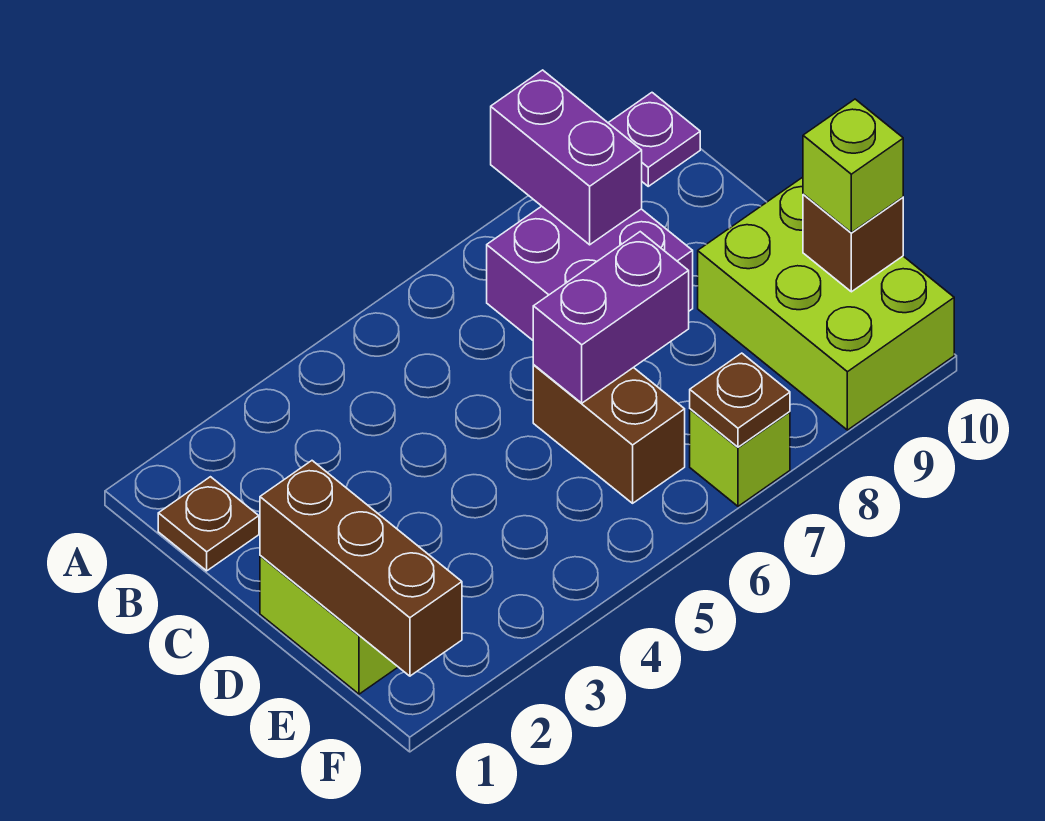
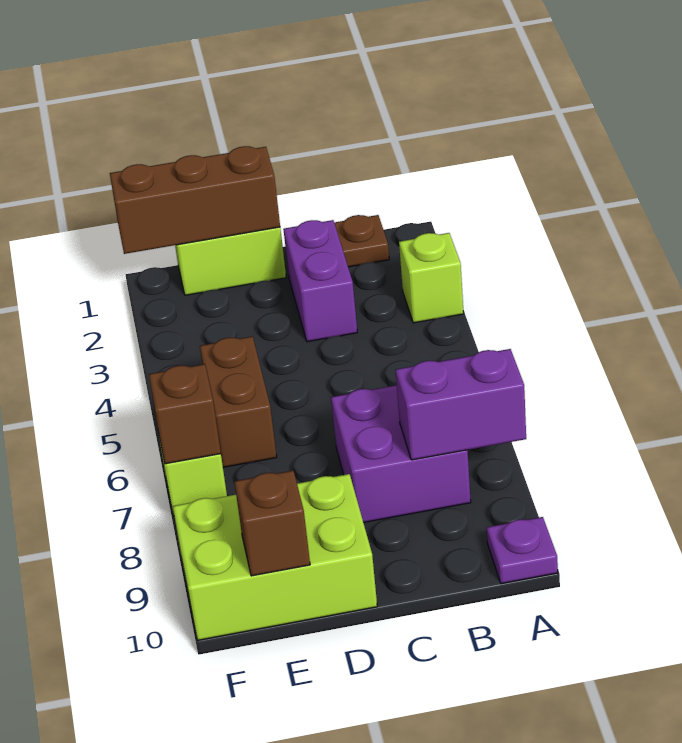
brown 1x2 brick [533,365,685,503] -> brown 1x2 brick turned to [200,336,277,467]
purple 1x2 brick [533,232,689,403] -> purple 1x2 brick moved to [283,220,357,342]
lime 1x1 brick [803,99,903,233] -> lime 1x1 brick moved to [399,233,464,323]
brown 1x1 plate [690,353,790,447] -> brown 1x1 brick [149,364,221,464]

